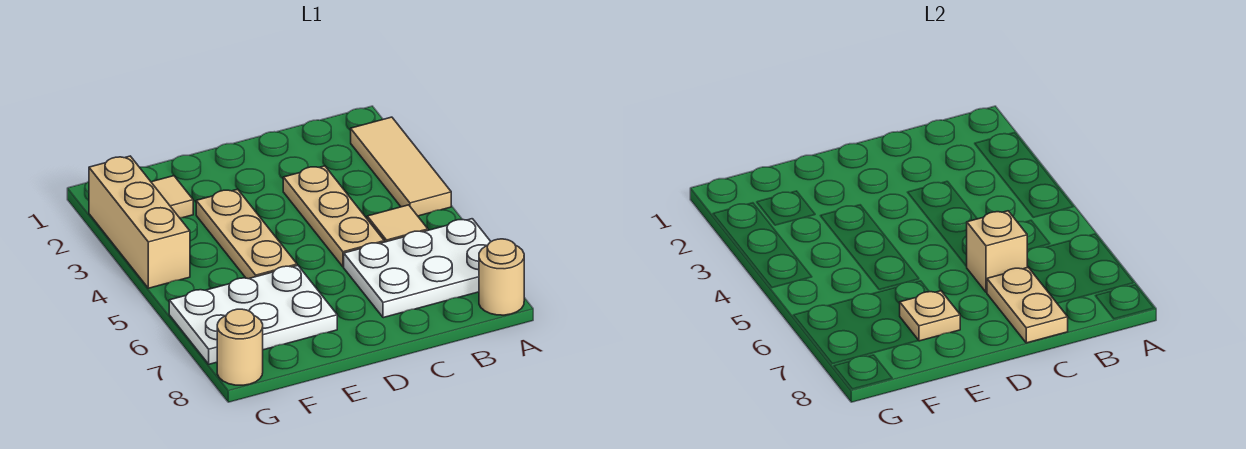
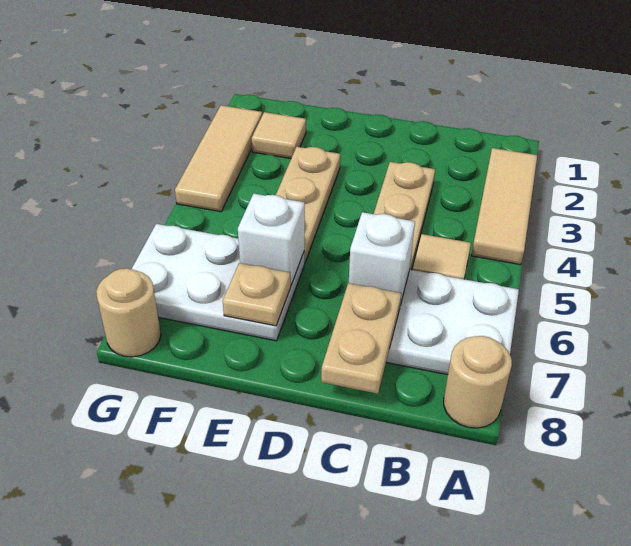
tan 1x1 brick [967,211,1027,292] -> white 1x1 brick [349,212,415,304]
none -> white 1x1 brick [238,194,305,285]
tan 1x3 brick [89,156,190,288] -> tan 1x3 tile [175,105,262,212]

